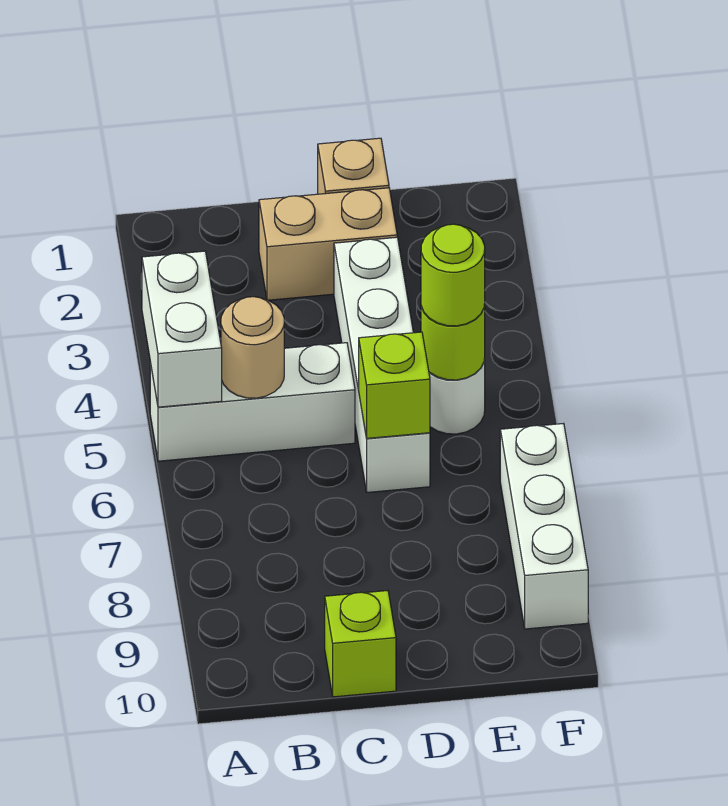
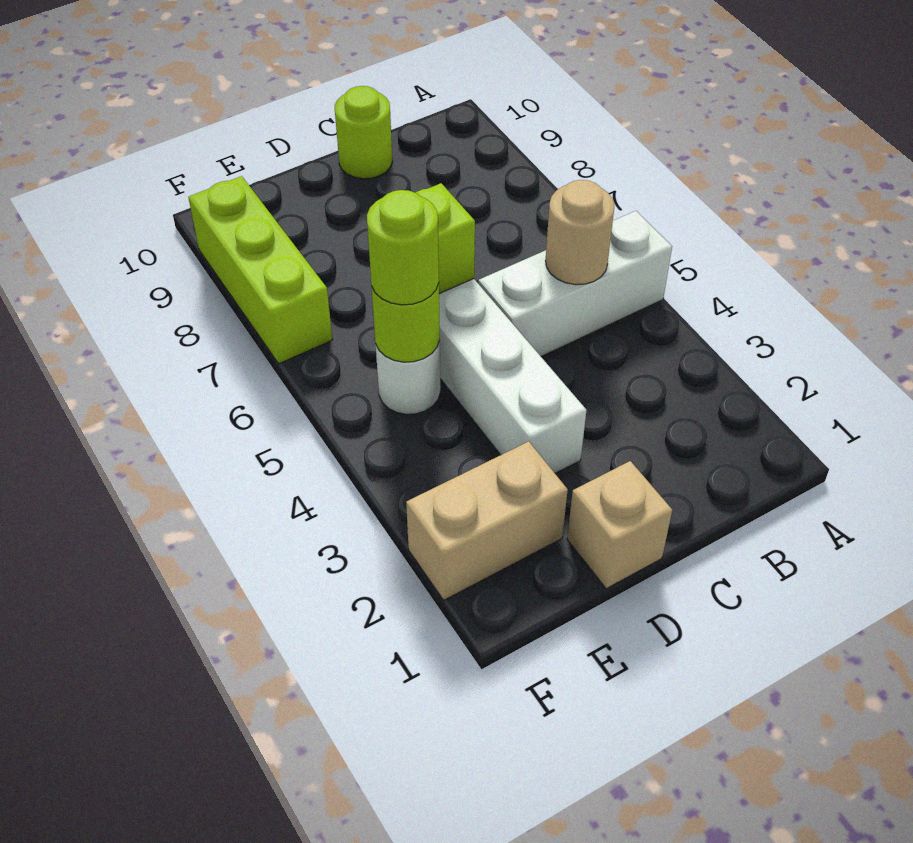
white 1x2 brick [142,251,222,407] -> none
tan 1x2 brick [259,188,397,300] -> tan 1x2 brick moved to [406,441,568,600]
lime 1x1 brick [325,591,396,697] -> lime 1x1 round brick [335,86,393,179]
white 1x3 brick [500,423,588,629] -> lime 1x3 brick [188,176,332,364]

